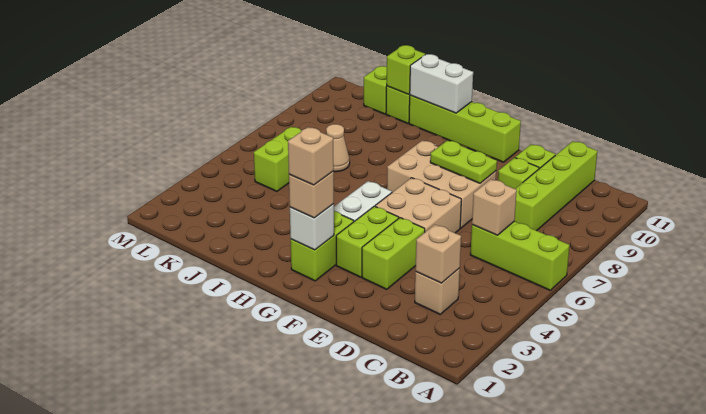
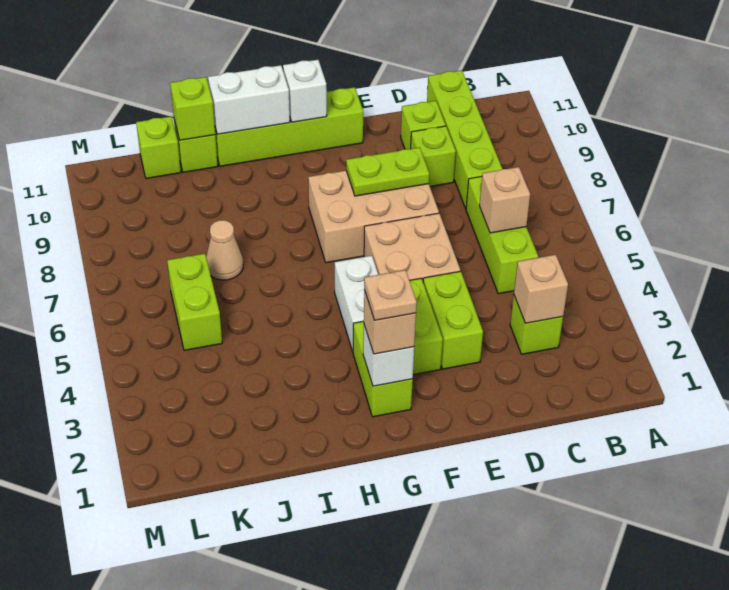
lime 1x3 brick [470,221,570,290] -> lime 1x3 brick turned to [466,177,538,294]
tan 1x1 brick [415,268,460,314] -> lime 1x1 brick [510,296,563,354]
tan 1x1 brick [288,127,334,185] -> tan 1x1 plate [364,270,417,320]
none -> white 1x1 brick [283,60,327,122]

